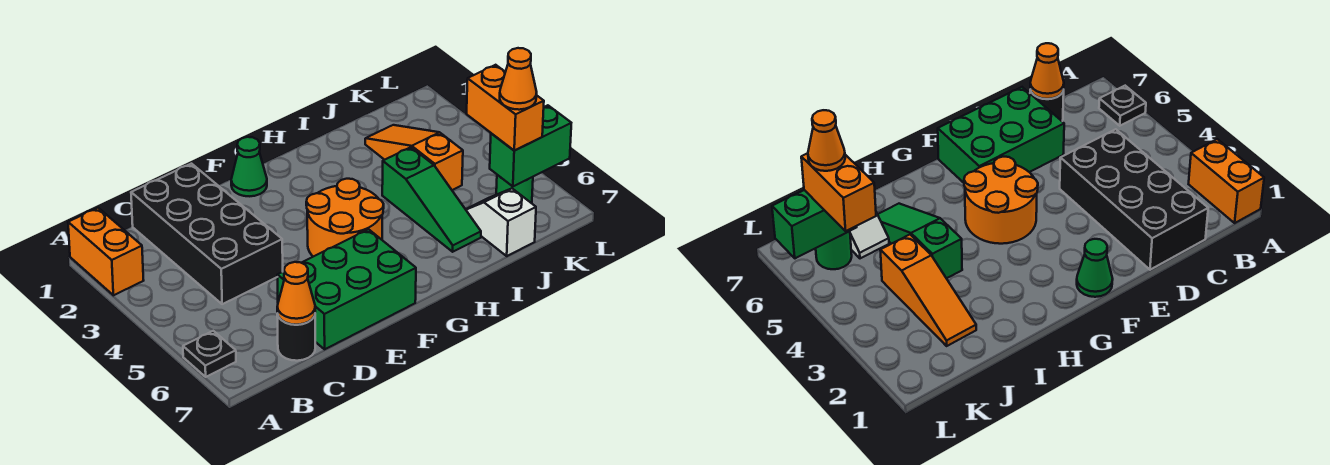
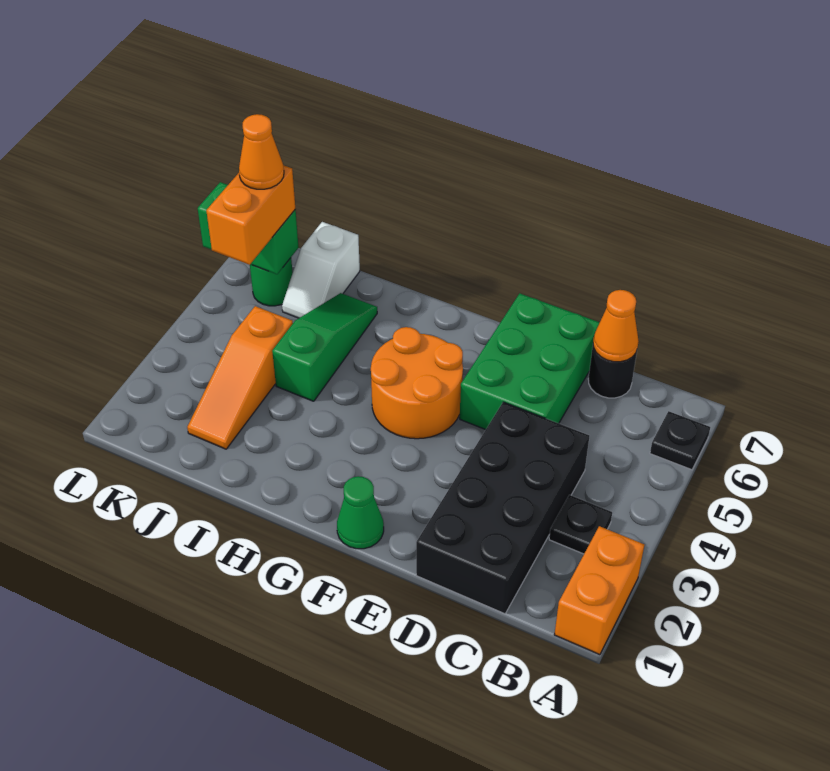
none -> black 1x1 plate [549,495,612,554]
green 2x3 brick [278,229,416,349] -> green 2x3 brick turned to [460,293,600,430]

